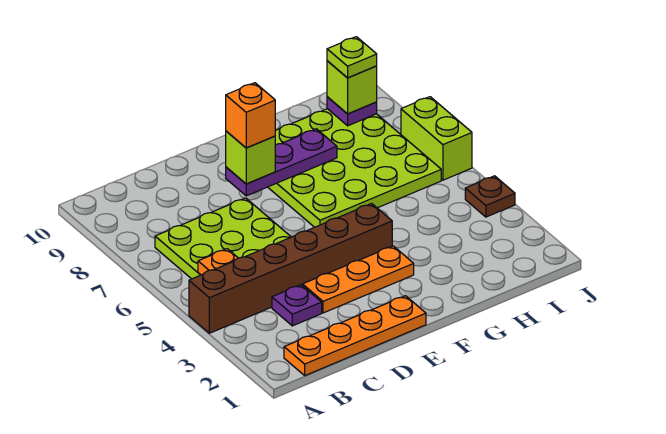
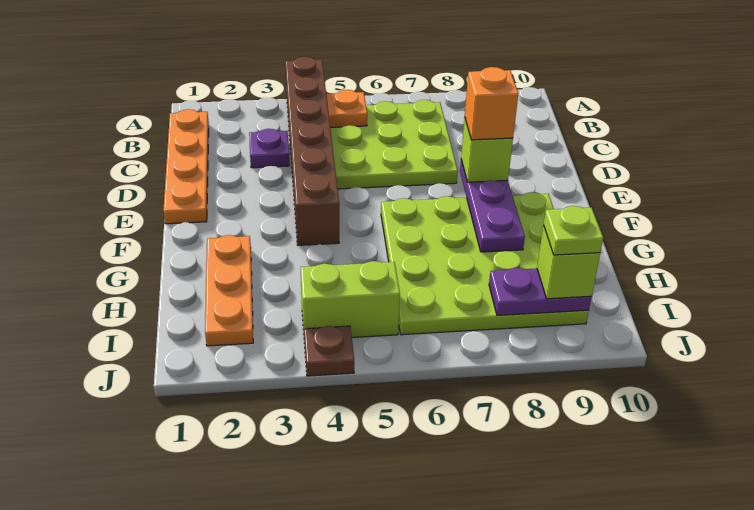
orange 1x3 plate [303,246,414,313] -> orange 1x3 plate moved to [205,235,253,346]
purple 1x1 plate [327,97,377,126] -> purple 1x2 plate [489,268,592,315]
lime 1x2 brick [401,97,472,180] -> lime 1x2 brick moved to [301,261,400,337]

